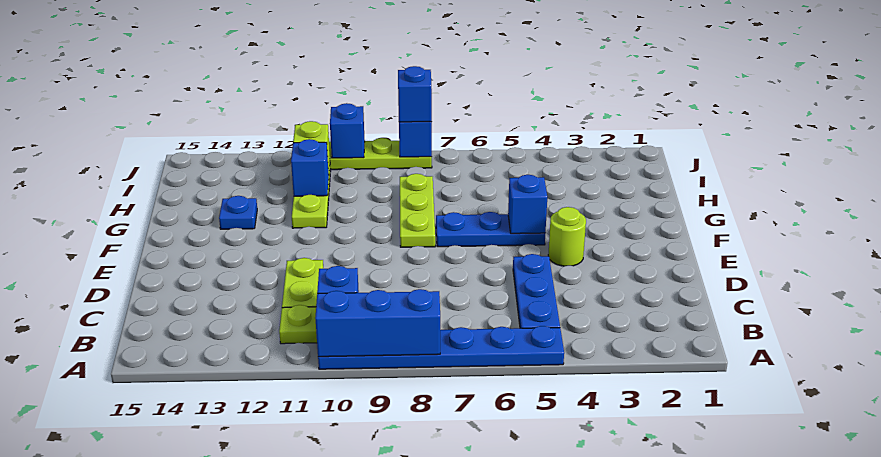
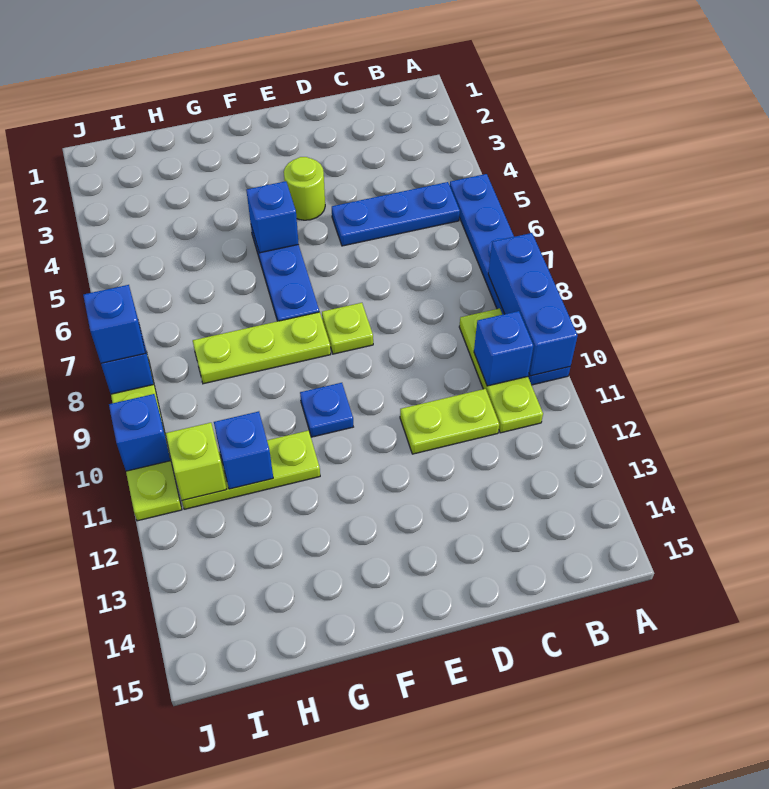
none -> lime 1x1 plate [322,303,373,354]
blue 1x1 plate [219,196,257,229] -> blue 1x1 plate moved to [300,383,353,437]

